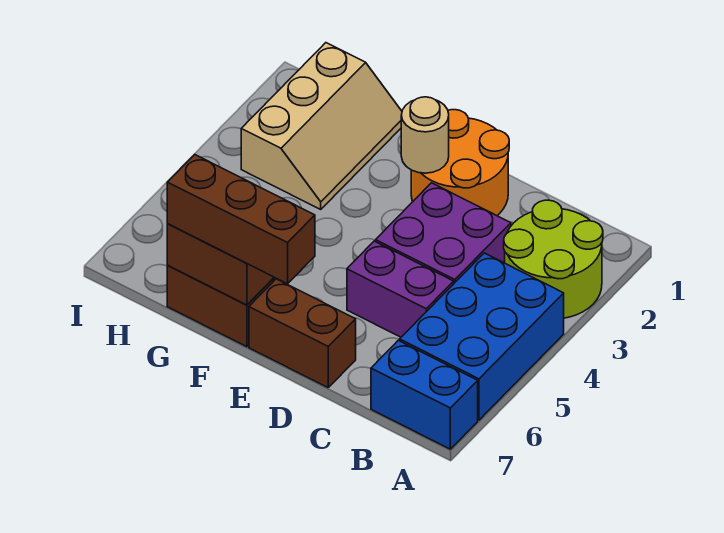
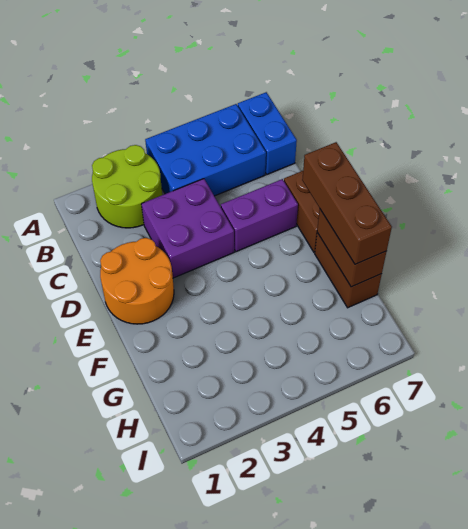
purple 1x2 brick [347,241,454,337] -> purple 1x2 brick turned to [221,179,298,252]
tan 1x1 round brick [401,97,449,173] -> none
tan 2x3 slope [241,43,402,209] -> none

